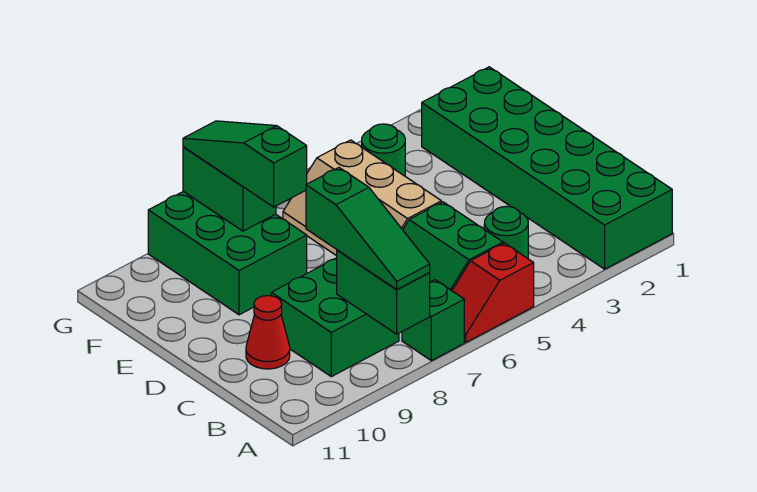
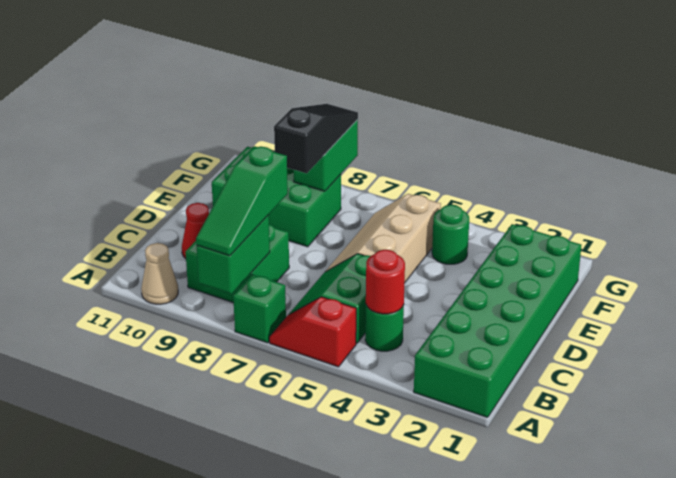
none -> tan 1x1 cone [141,243,178,304]
none -> red 1x1 round brick [366,250,405,314]
green 2x3 brick [148,191,307,315] -> green 2x3 brick turned to [212,147,341,247]
green 1x3 slope [183,121,307,207] -> black 1x3 slope [274,104,358,173]

